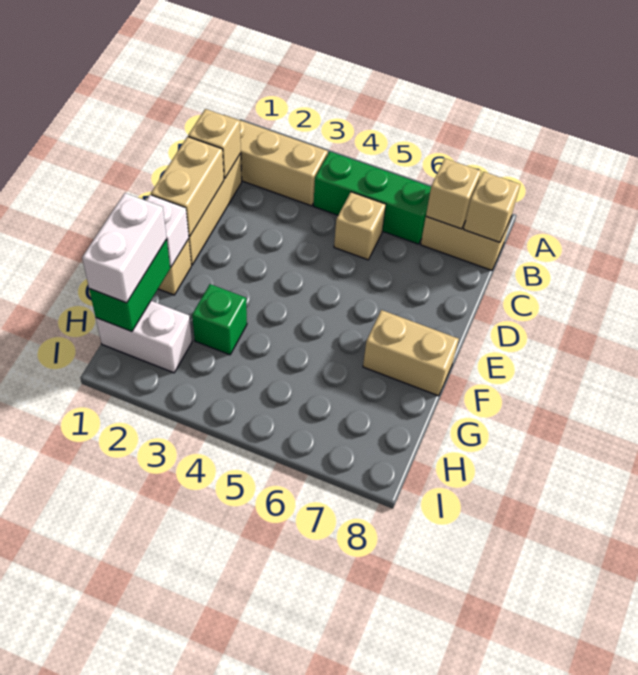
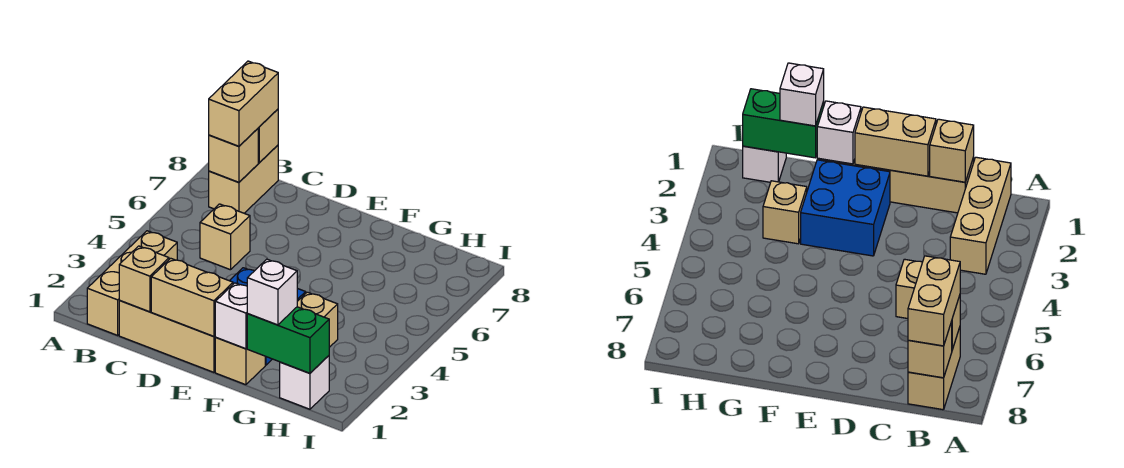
green 1x3 brick [314,152,431,244] -> none
none -> blue 2x2 brick [801,160,890,256]
tan 1x2 brick [363,310,459,396] -> tan 1x2 brick moved to [209,61,278,146]
white 1x2 brick [82,193,167,303] -> white 1x1 brick [247,259,297,325]
green 1x1 brick [192,284,247,355] -> tan 1x1 brick [297,292,338,347]
white 1x2 brick [96,301,192,373] -> white 1x1 brick [280,356,329,409]

